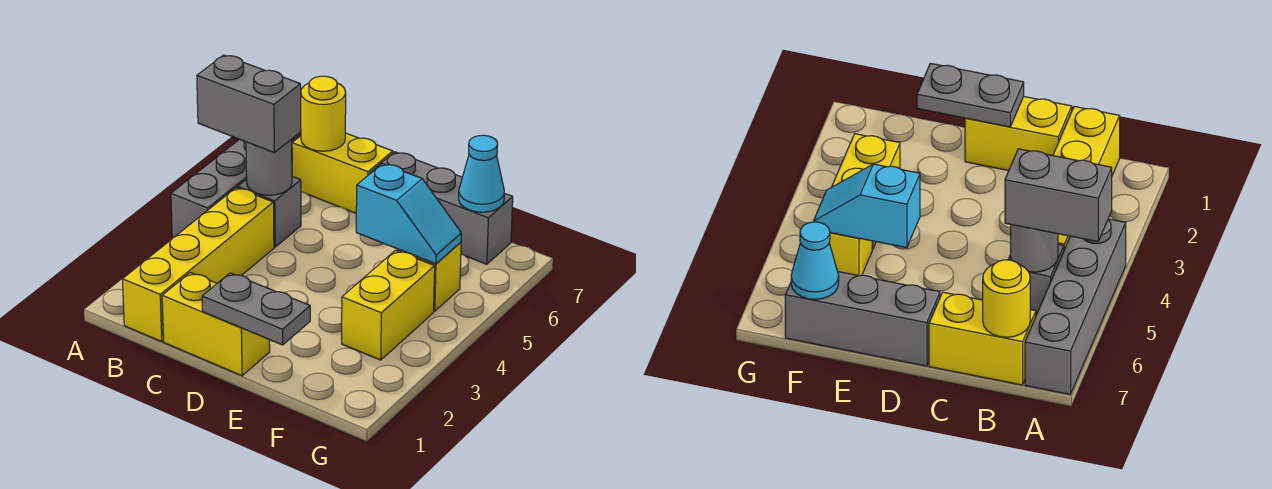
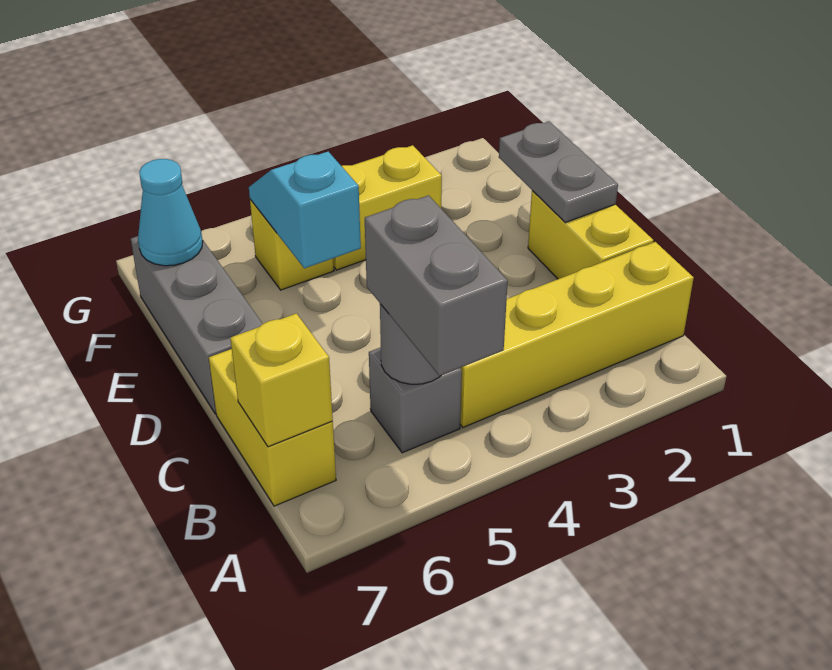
grey 1x4 brick [171,132,301,238] -> none
yellow 1x1 round brick [301,76,346,151] -> yellow 1x1 brick [230,313,333,447]

